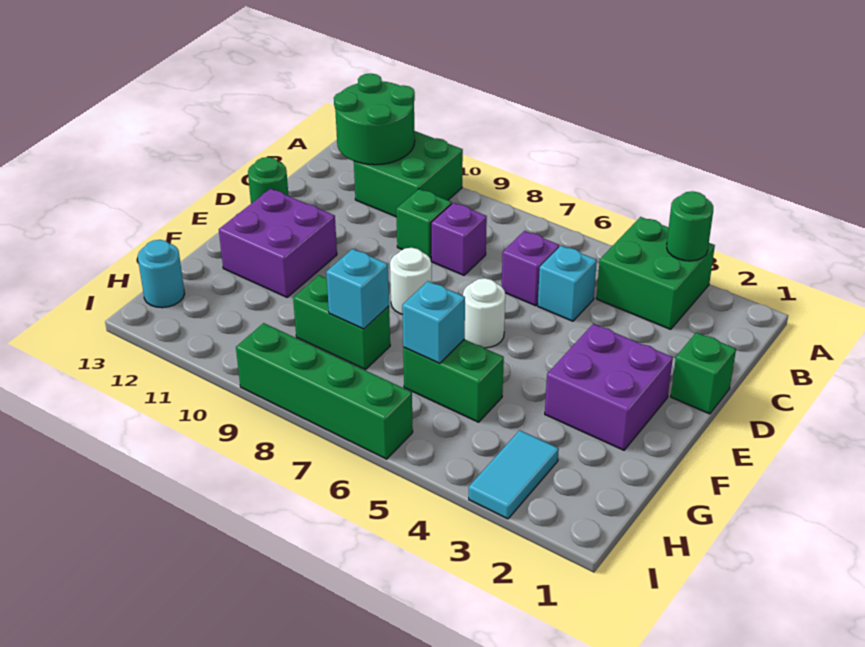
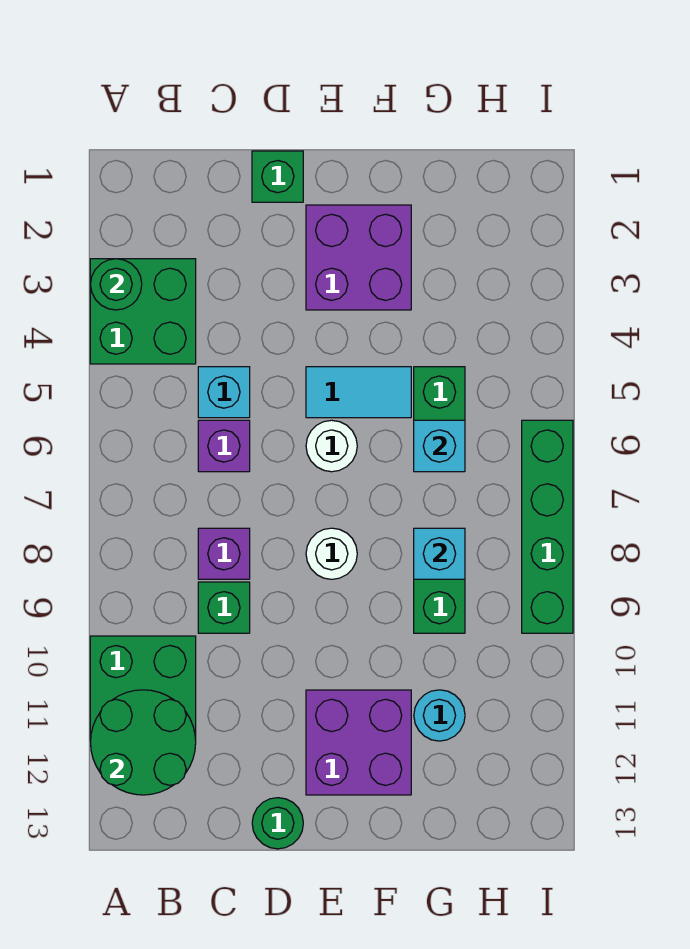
cyan 1x2 tile [469,430,559,519] -> cyan 1x2 tile moved to [306,367,411,418]
cyan 1x1 round brick [138,240,185,308] -> cyan 1x1 round brick moved to [414,690,465,741]

